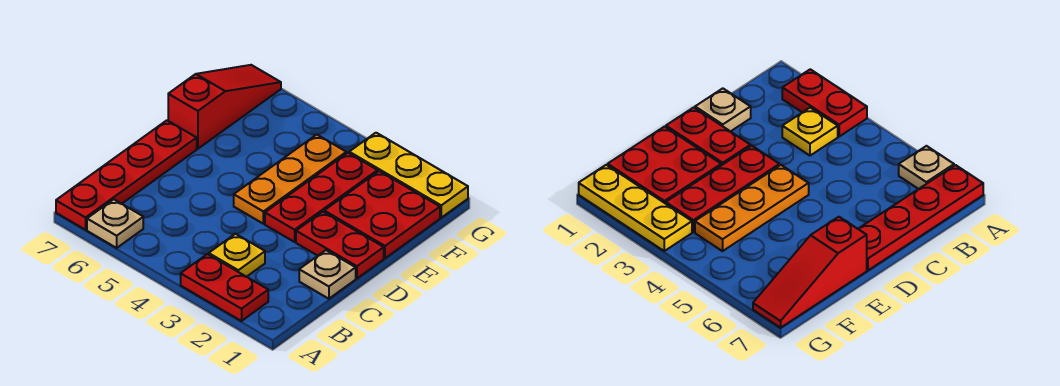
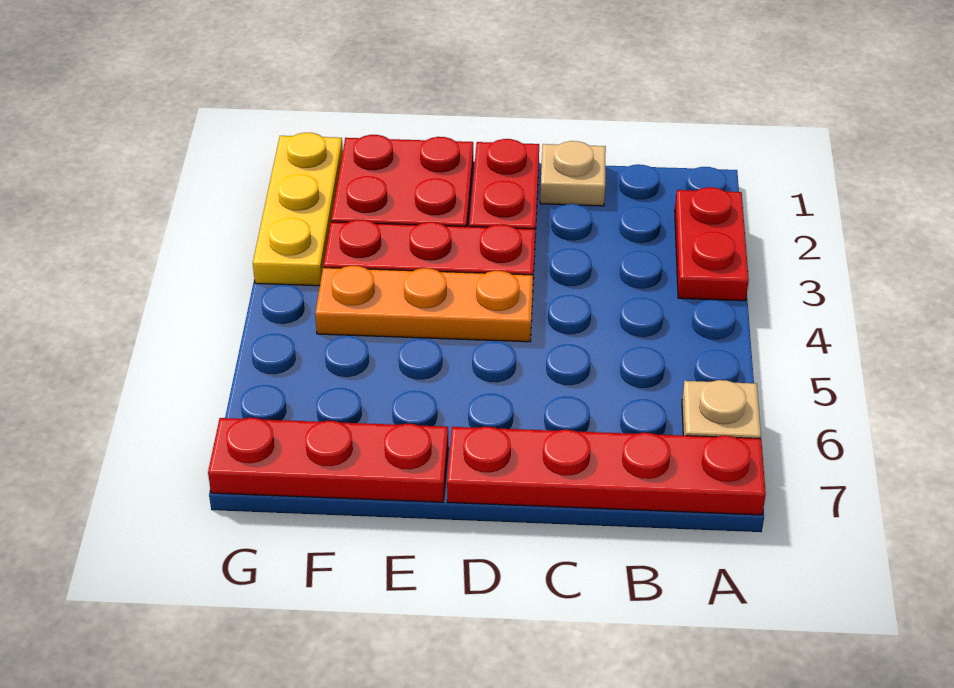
yellow 1x1 plate [209,234,265,277] -> none
red 1x3 slope [168,65,281,149] -> red 1x3 plate [208,418,448,502]

